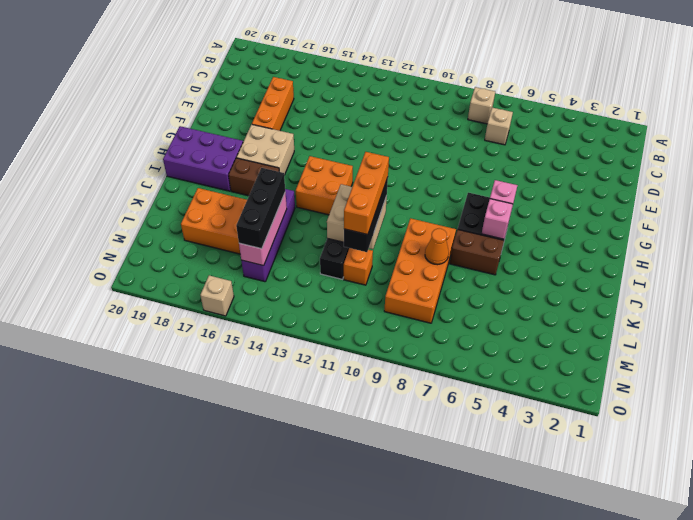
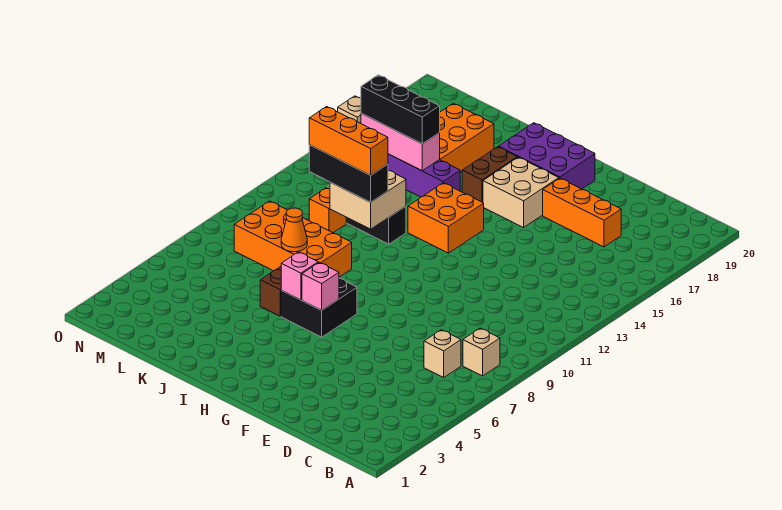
purple 2x3 brick [163,126,243,191] -> purple 2x3 brick turned to [498,123,595,189]

